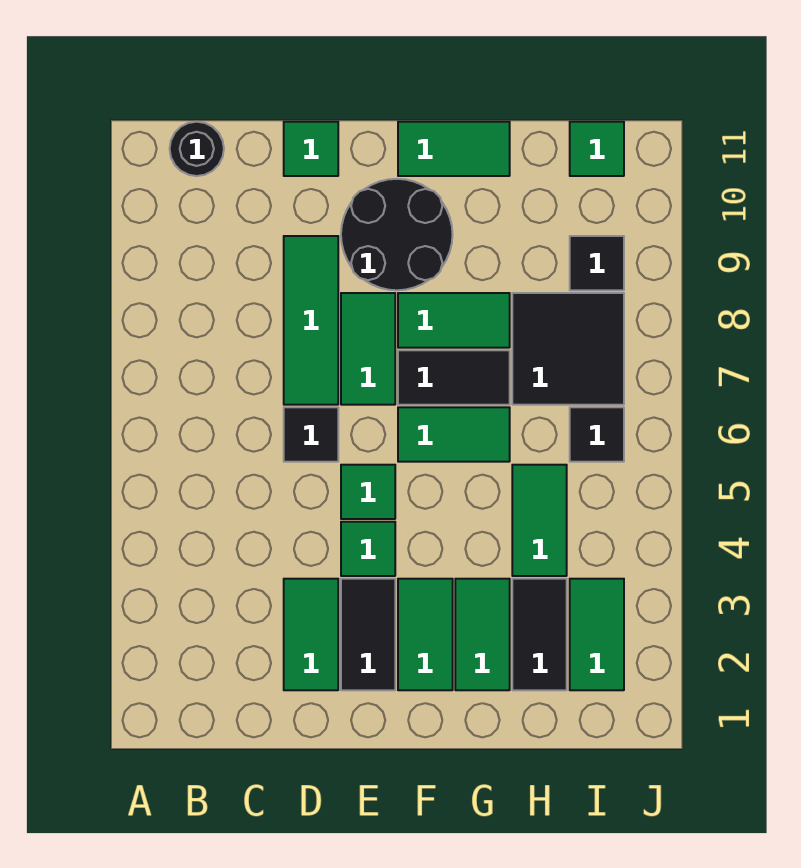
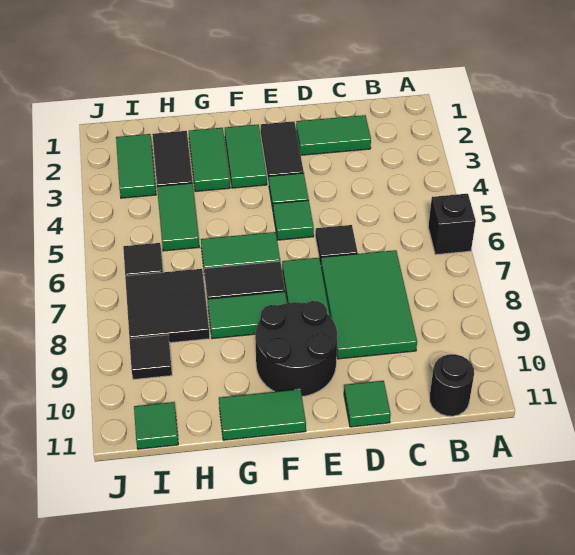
none -> black 1x1 brick [428,194,476,255]
green 1x2 tile [284,579,338,690] -> green 1x2 tile turned to [296,115,371,155]
green 1x3 tile [284,236,338,405] -> green 2x3 tile [321,250,417,359]

